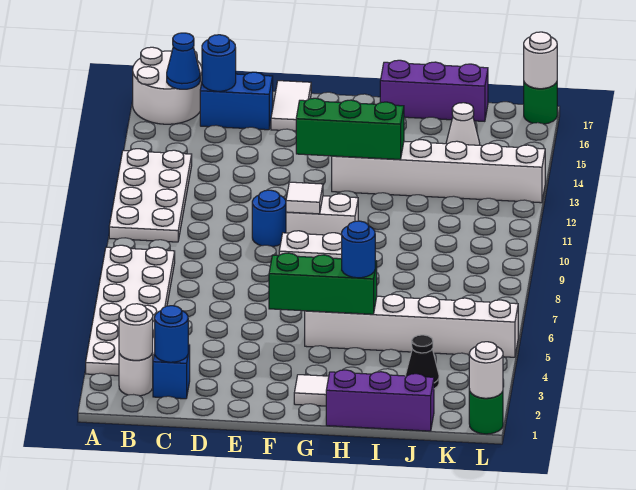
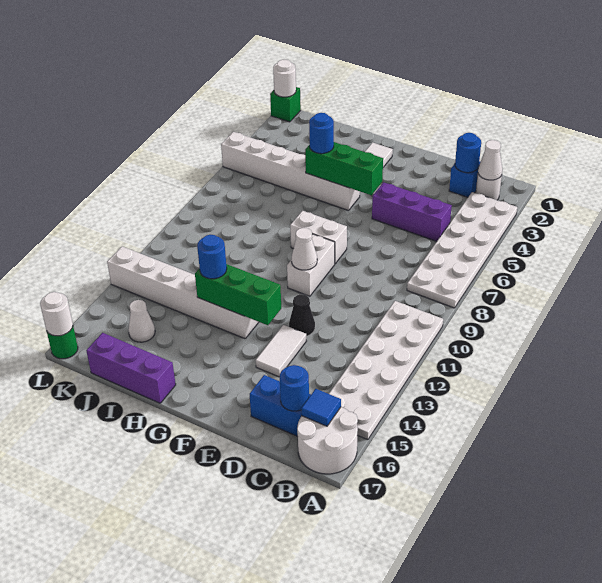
white 2x4 plate [109,149,192,242] -> white 2x6 plate [329,301,443,440]
white 1x1 round brick [119,304,153,360] -> white 1x1 cone [478,140,502,180]
blue 1x1 cone [167,33,200,89] -> blue 1x1 tile [301,389,341,426]
blue 1x1 round brick [252,190,286,247] -> blue 1x1 round brick moved to [197,235,227,279]
white 1x2 tile [271,81,311,131] -> white 1x2 tile moved to [256,325,306,377]
white 1x2 brick [286,194,358,235] -> white 1x2 brick turned to [287,234,335,296]
white 1x1 tile [286,182,323,214] -> white 1x1 cone [292,228,317,270]
purple 1x3 brick [326,370,434,431] -> purple 1x3 brick moved to [372,182,452,241]
black 1x1 cone [405,335,439,389] -> black 1x1 cone moved to [289,294,315,336]
green 1x1 round brick [469,389,503,434] -> green 1x1 brick [270,87,301,122]

